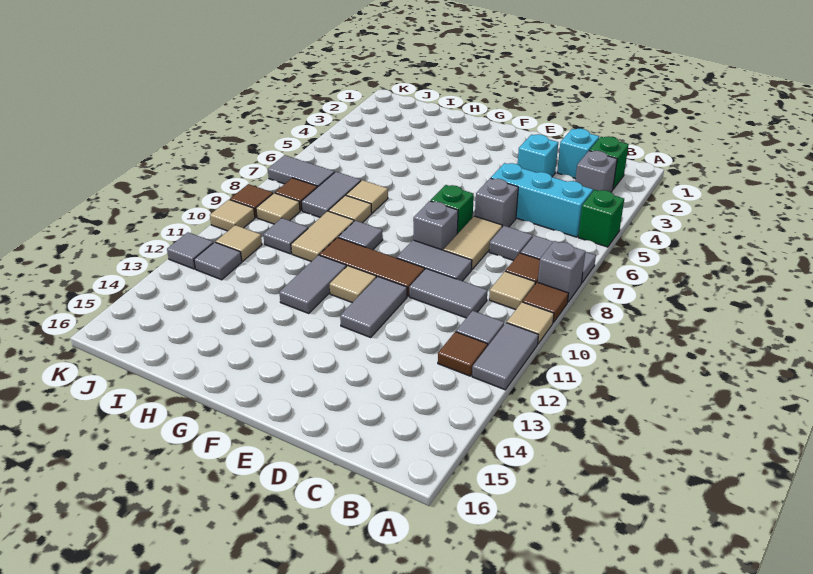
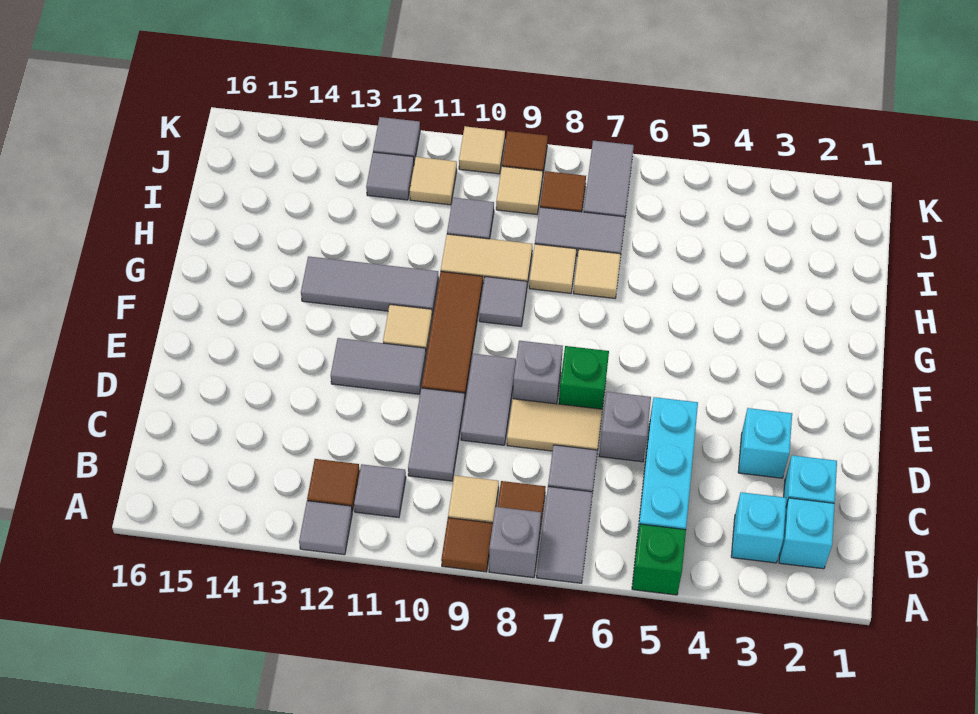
tan 1x1 tile [507,302,554,344] -> none
grey 1x2 tile [472,323,538,390] -> grey 1x1 tile [299,501,352,555]
green 1x1 brick [589,136,629,189] -> cyan 1x1 brick [779,498,835,569]
grey 1x1 brick [575,151,617,192] -> cyan 1x1 brick [731,492,786,563]
grey 1x2 tile [279,255,346,313] -> grey 1x3 tile [301,256,439,316]

